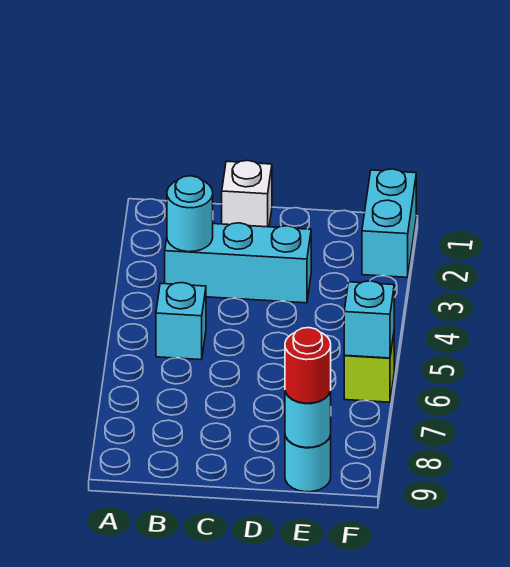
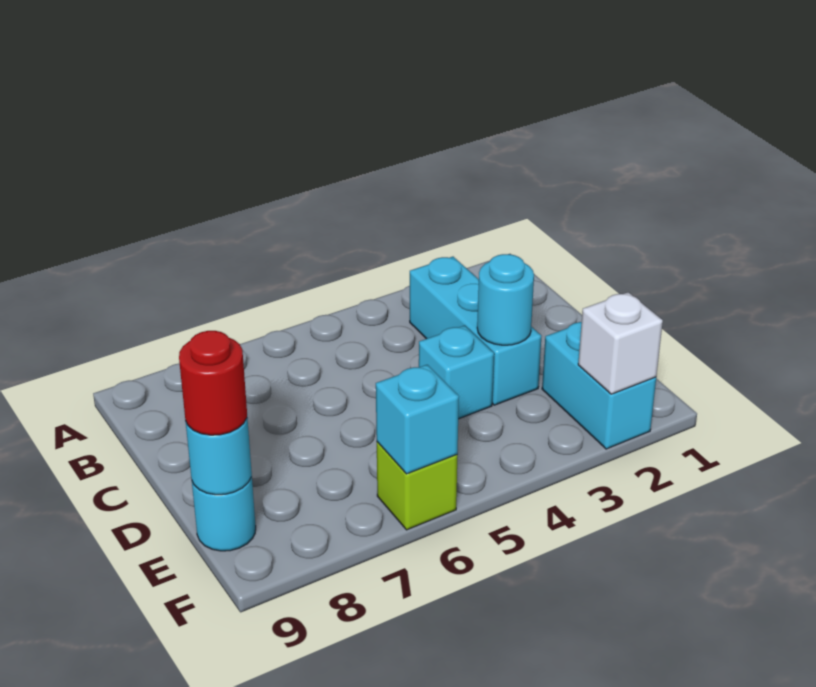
cyan 1x1 round brick [167,176,213,252] -> cyan 1x1 round brick moved to [477,254,534,345]
cyan 1x1 brick [156,283,206,360] -> cyan 1x1 brick moved to [419,325,494,419]
white 1x1 brick [222,161,272,227] -> white 1x1 brick moved to [578,292,663,394]
cyan 1x2 brick [362,169,416,277] -> cyan 1x2 brick turned to [542,322,656,449]

